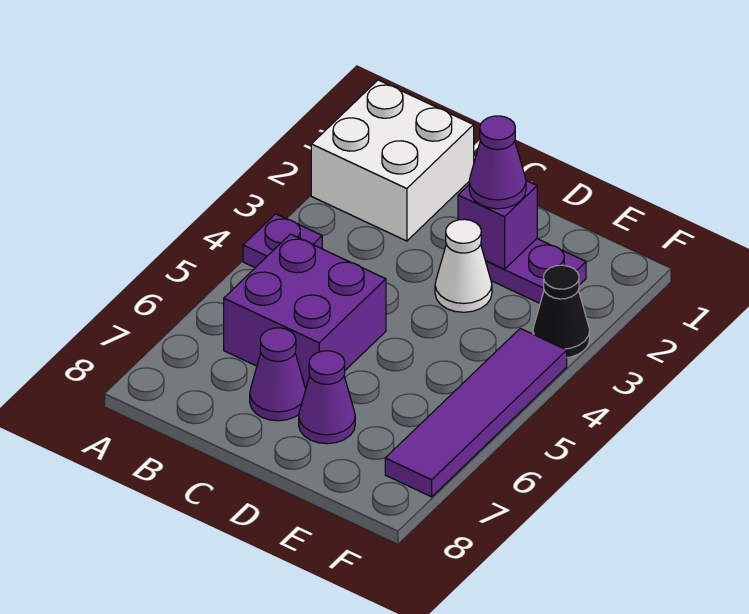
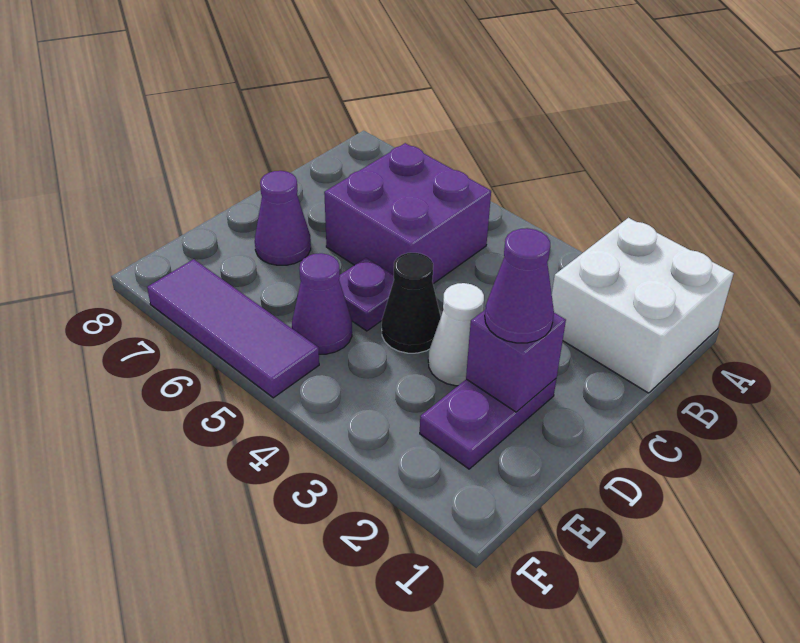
purple 1x1 plate [243,214,322,268] -> purple 1x1 plate moved to [339,258,394,331]
purple 1x1 cone [250,328,306,421] -> purple 1x1 cone moved to [292,253,352,354]
black 1x1 cone [533,265,590,358] -> black 1x1 cone moved to [382,253,441,353]
purple 1x4 tile [385,328,567,497] -> purple 1x3 tile [147,259,319,398]

